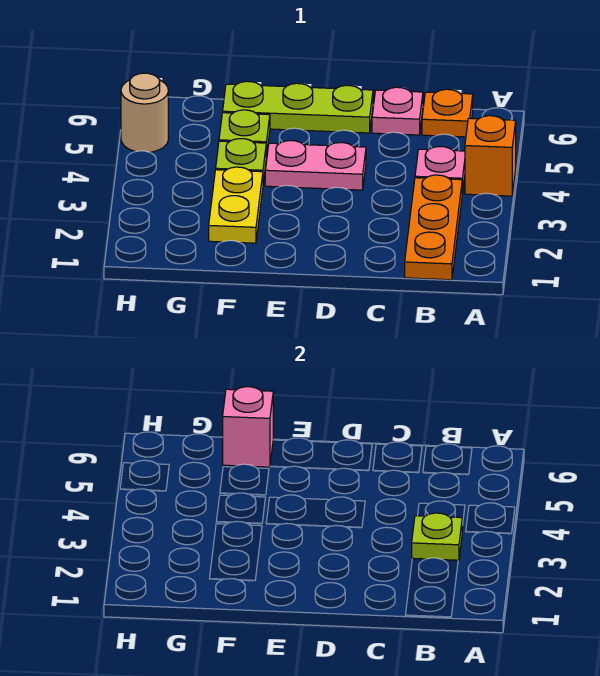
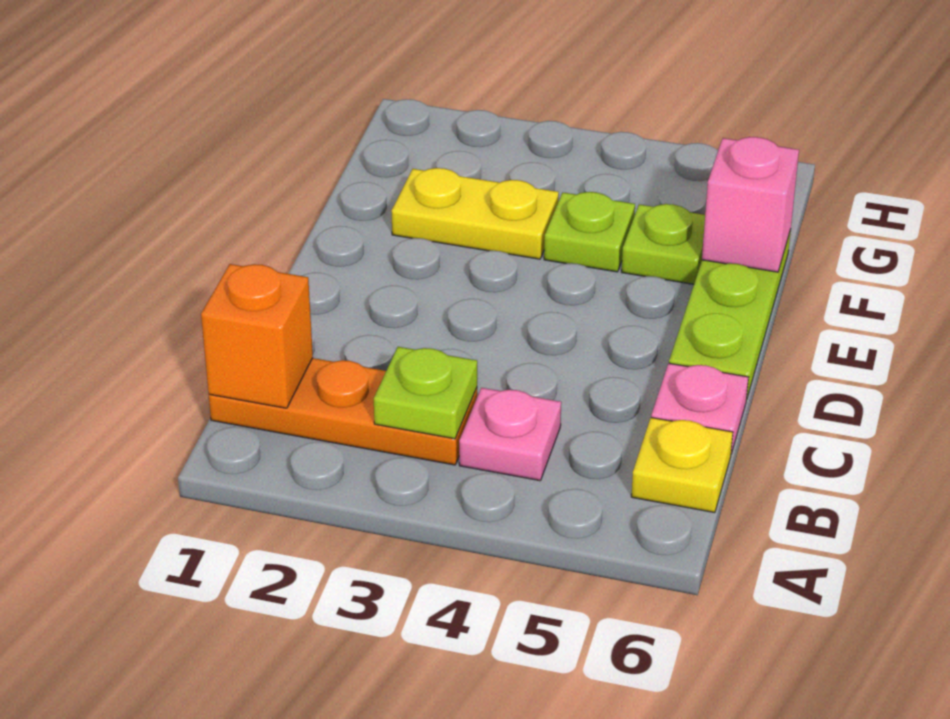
orange 1x1 brick [465,116,516,196] -> orange 1x1 brick moved to [201,264,313,408]
orange 1x1 plate [422,89,473,137] -> yellow 1x1 plate [631,418,733,513]
pink 1x2 plate [265,141,366,190] -> none
tan 1x1 round brick [121,73,168,152] -> none

